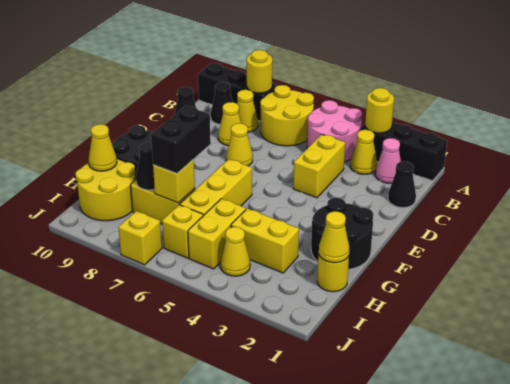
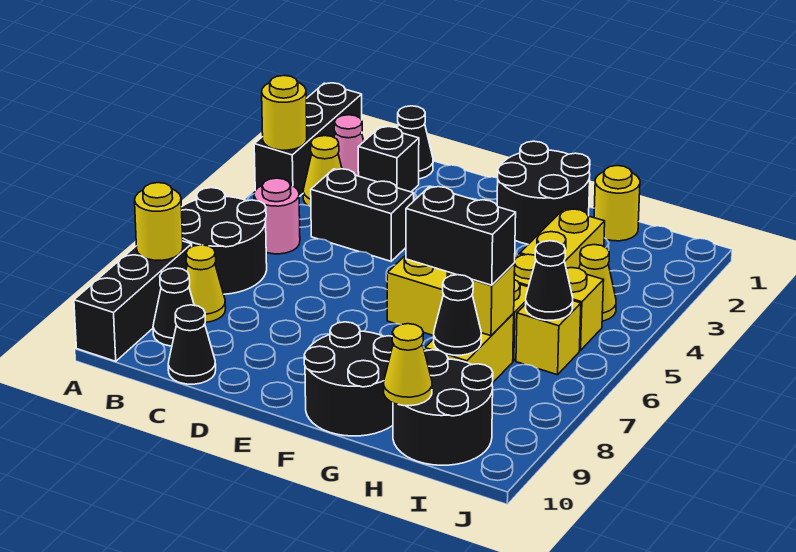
pink 2x2 round brick [307,100,362,162] -> pink 1x1 round brick [254,178,300,254]
yellow 2x2 round brick [260,85,314,146] -> black 2x2 round brick [181,188,267,294]
none -> black 1x1 brick [358,127,419,192]
yellow 1x2 brick [293,134,345,198] -> black 1x2 brick [311,169,414,261]
yellow 1x1 cone [218,102,241,146] -> none
yellow 1x1 cone [226,123,253,166] -> none
yellow 1x1 cone [319,211,349,263] -> none
yellow 2x2 round brick [75,159,135,221] -> black 2x2 round brick [393,350,493,465]
none -> black 1x1 cone [526,241,573,320]
yellow 1x1 brick [118,211,162,265] -> none

